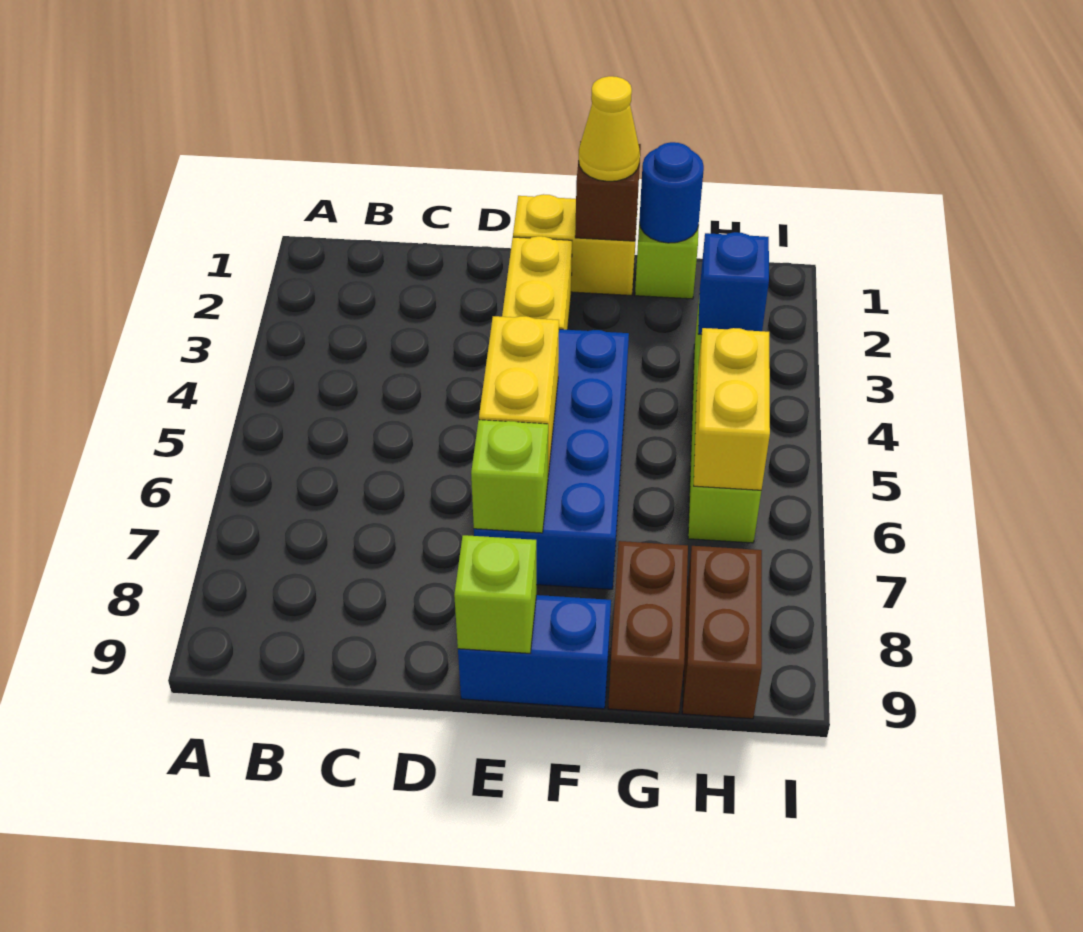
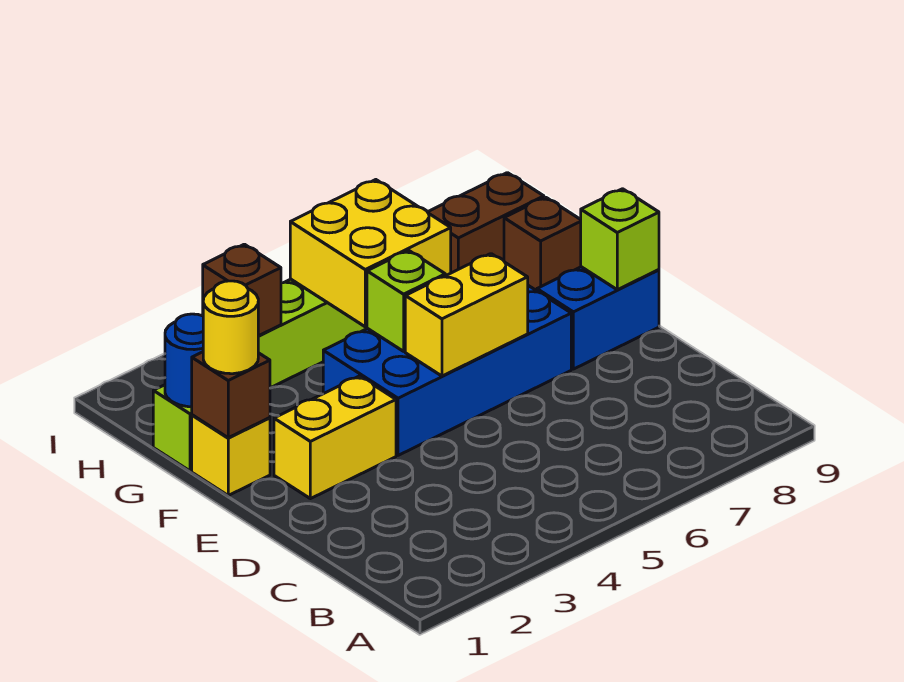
yellow 1x2 brick [513,194,637,295] -> yellow 1x1 brick [192,415,270,495]
lime 1x1 brick [471,420,548,533] -> lime 1x1 brick moved to [367,250,445,351]
blue 1x2 brick [458,595,611,709] -> blue 1x2 brick turned to [537,267,659,369]
yellow 1x1 cone [579,76,640,181] -> yellow 1x1 round brick [203,281,258,374]
brown 1x2 brick [608,541,688,714] -> brown 1x1 brick [504,197,581,291]
blue 1x1 brick [698,232,769,334] -> brown 1x1 brick [203,244,281,336]
yellow 1x2 brick [694,328,770,490] -> yellow 2x2 brick [290,180,451,327]

